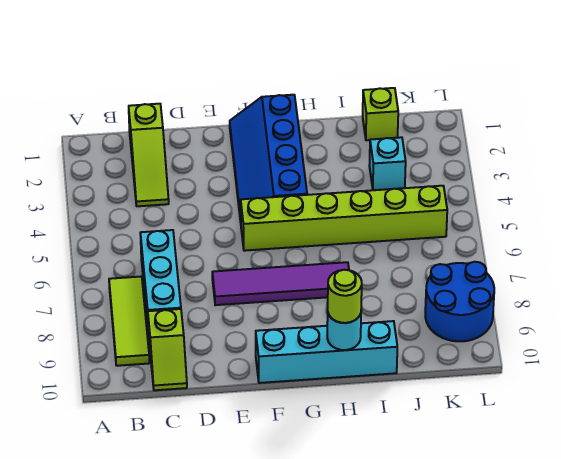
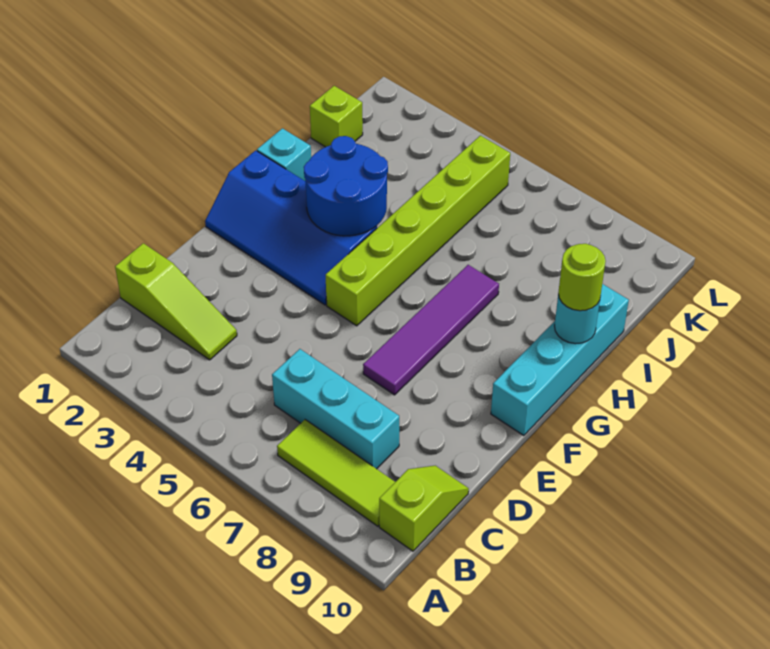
lime 1x2 slope [148,309,187,390] -> lime 1x2 slope turned to [379,466,469,551]
cyan 1x1 brick [369,137,406,190] -> cyan 1x1 brick moved to [257,128,311,181]
blue 2x2 round brick [425,262,494,341] -> blue 2x2 round brick moved to [304,136,388,236]

